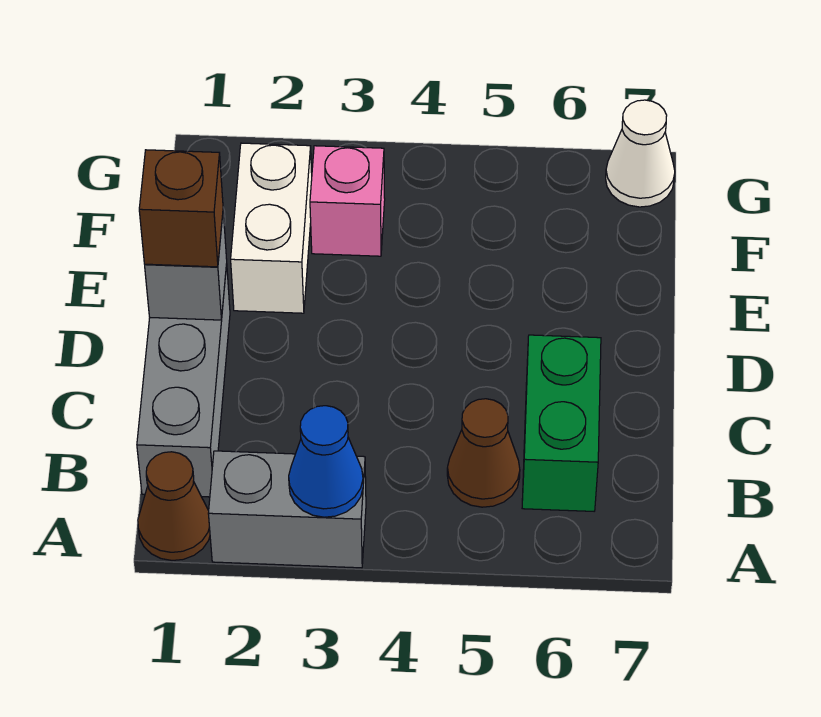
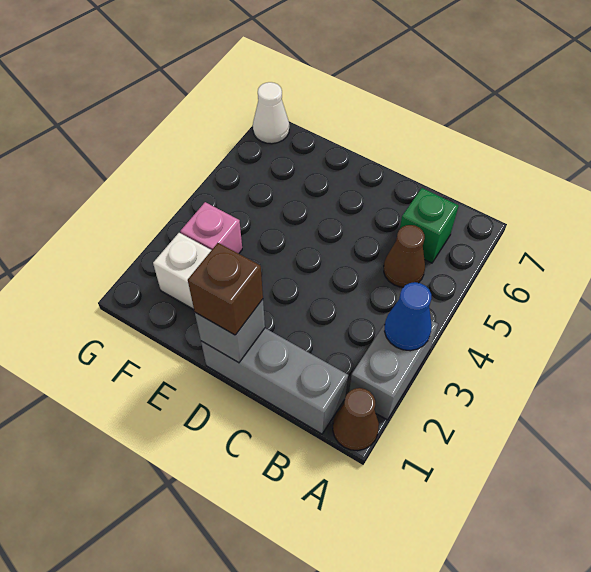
green 1x2 brick [522,335,601,511] -> green 1x1 brick [400,188,459,263]

